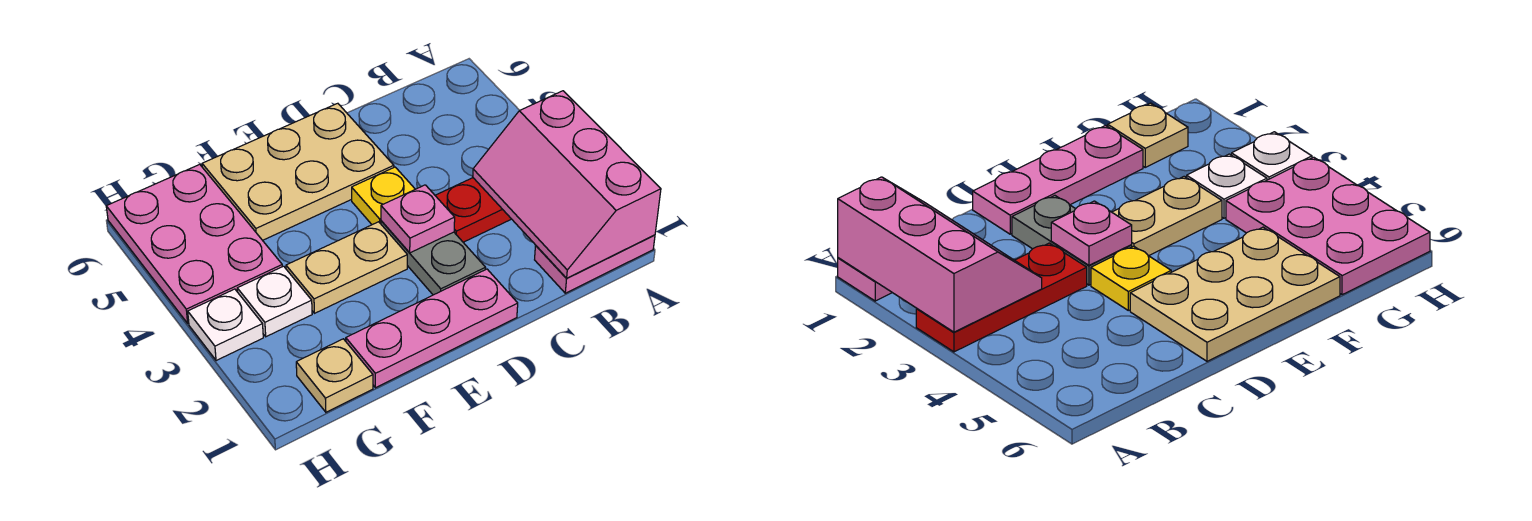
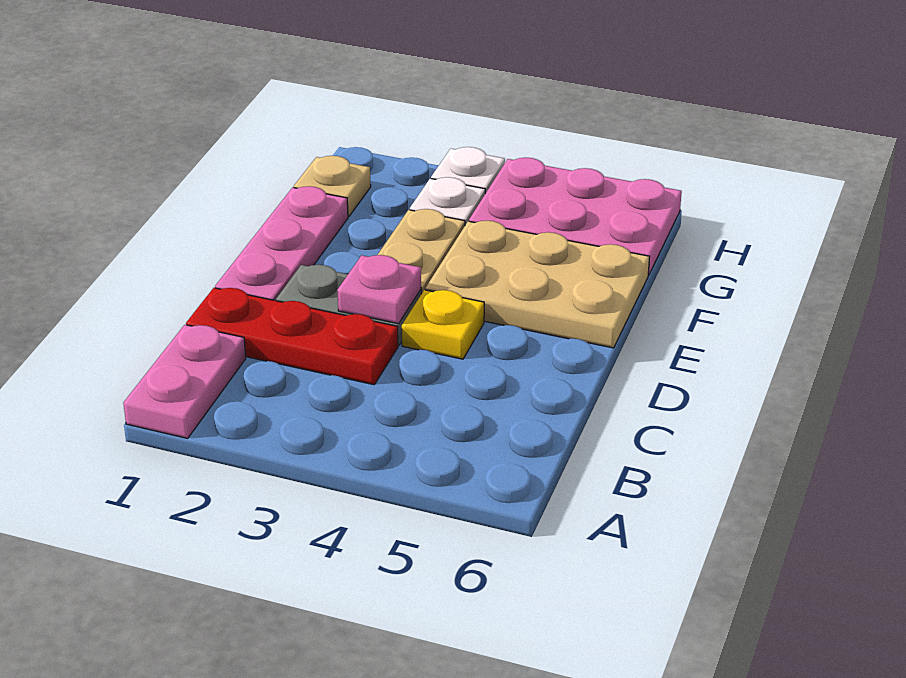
pink 2x3 slope [473,91,661,278] -> none
red 1x3 plate [435,178,511,242] -> red 1x3 plate turned to [186,288,398,385]
tan 2x3 plate [202,103,394,240] -> tan 2x3 plate turned to [425,221,650,348]

